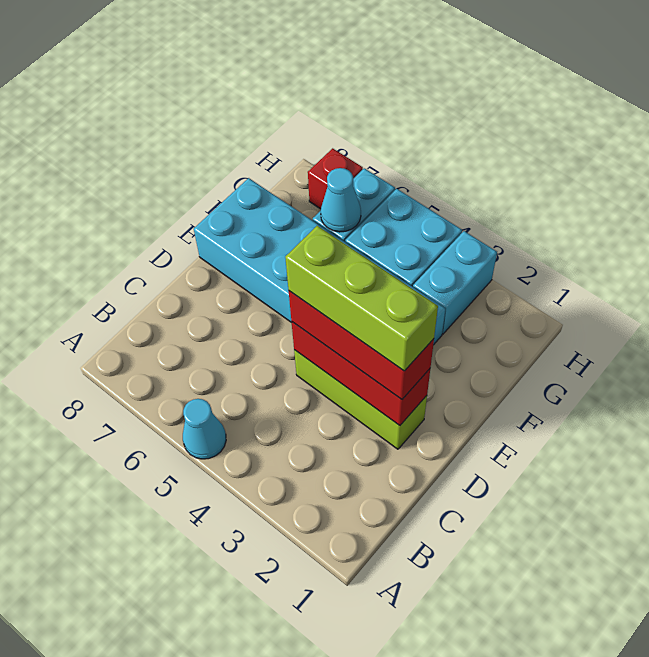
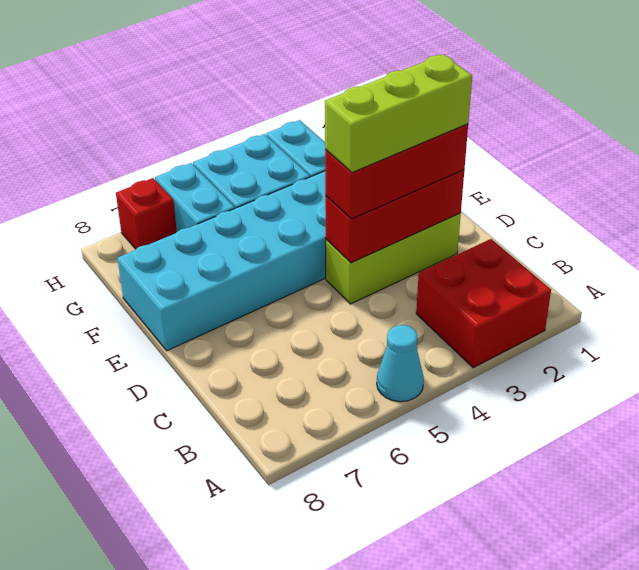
none -> red 2x2 brick [416,239,551,368]
cyan 1x1 cone [321,168,361,232] -> none

